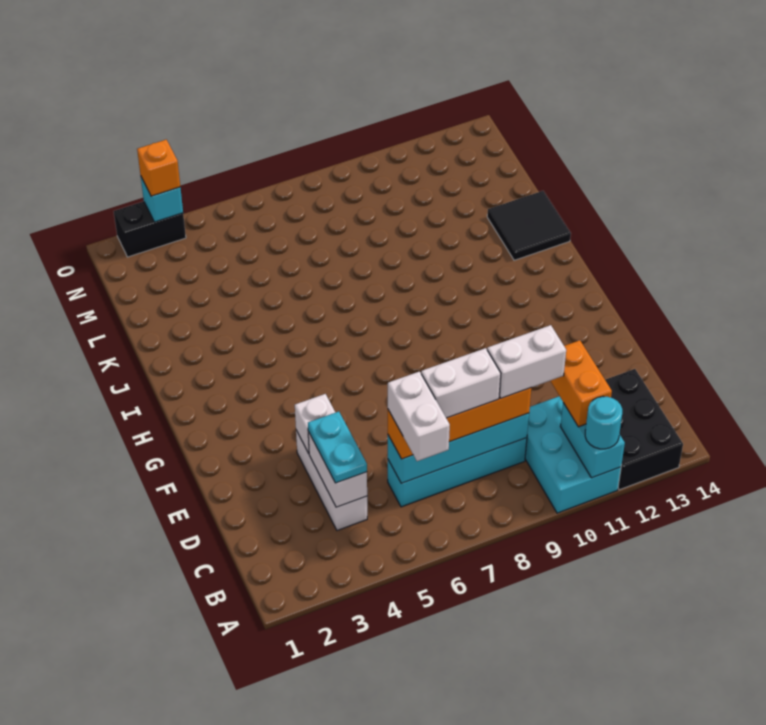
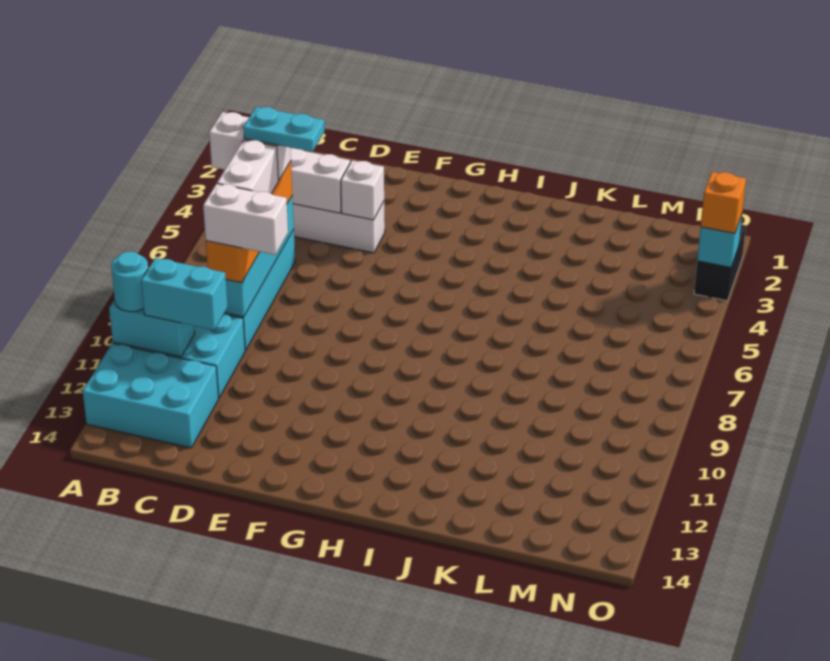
black 2x3 brick [605,369,683,490] -> cyan 2x3 brick [83,343,219,448]
orange 1x2 brick [551,340,612,427] -> cyan 1x2 brick [141,258,228,330]
cyan 1x2 plate [308,411,367,483] -> cyan 1x2 plate moved to [243,107,325,152]
white 1x2 brick [487,325,566,398] -> white 1x2 brick turned to [203,184,288,255]
black 2x2 tile [487,191,571,260] -> none

